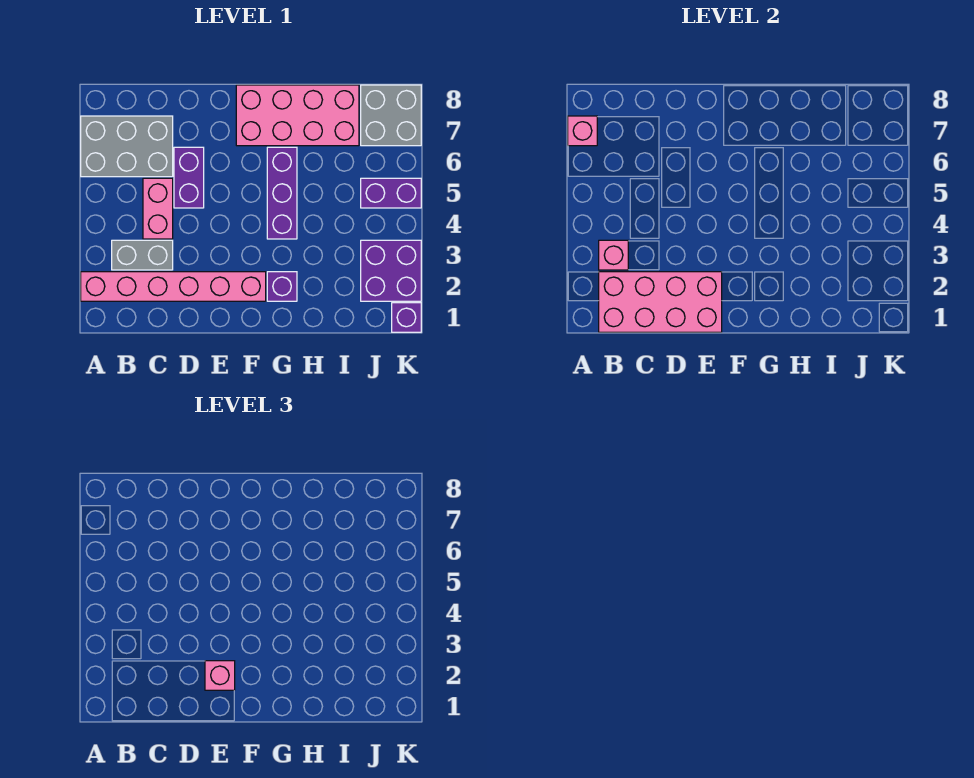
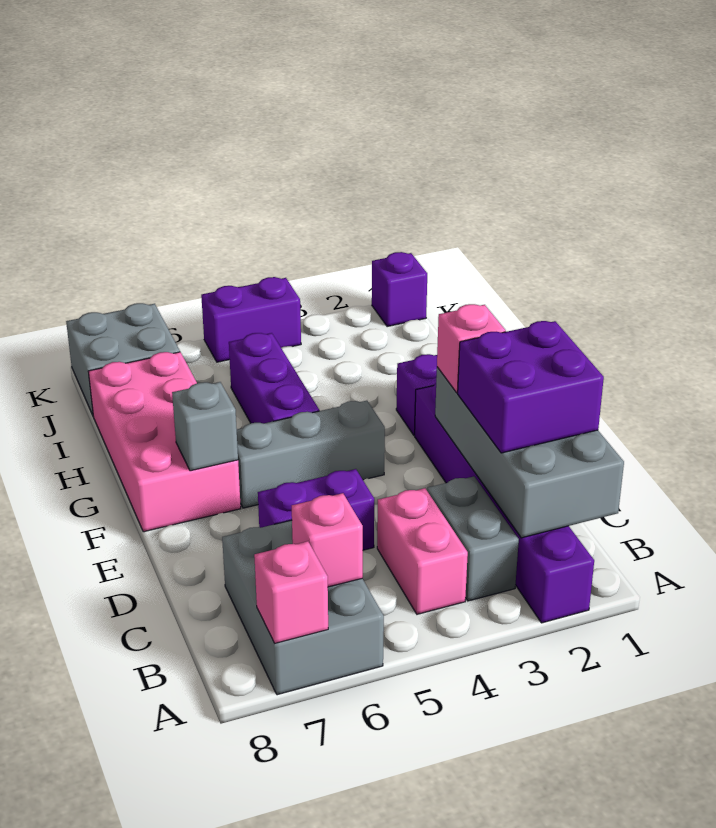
pink 1x6 brick [81,272,266,301] -> purple 1x6 brick [415,383,594,623]
pink 2x4 brick [599,272,722,332] -> grey 2x4 brick [435,367,624,538]
pink 1x1 brick [599,240,628,270] -> pink 1x1 brick moved to [292,493,363,587]
pink 1x2 brick [143,178,173,239] -> pink 1x2 brick turned to [377,488,468,614]
none -> grey 1x3 brick [237,401,385,508]
none -> grey 1x1 brick [172,382,238,471]
purple 1x3 brick [267,147,297,239] -> purple 1x3 brick turned to [229,333,319,424]
purple 2x2 brick [361,240,421,301] -> purple 2x2 brick moved to [458,321,604,453]
purple 1x2 brick [361,178,421,208] -> purple 1x2 brick turned to [201,277,301,362]

